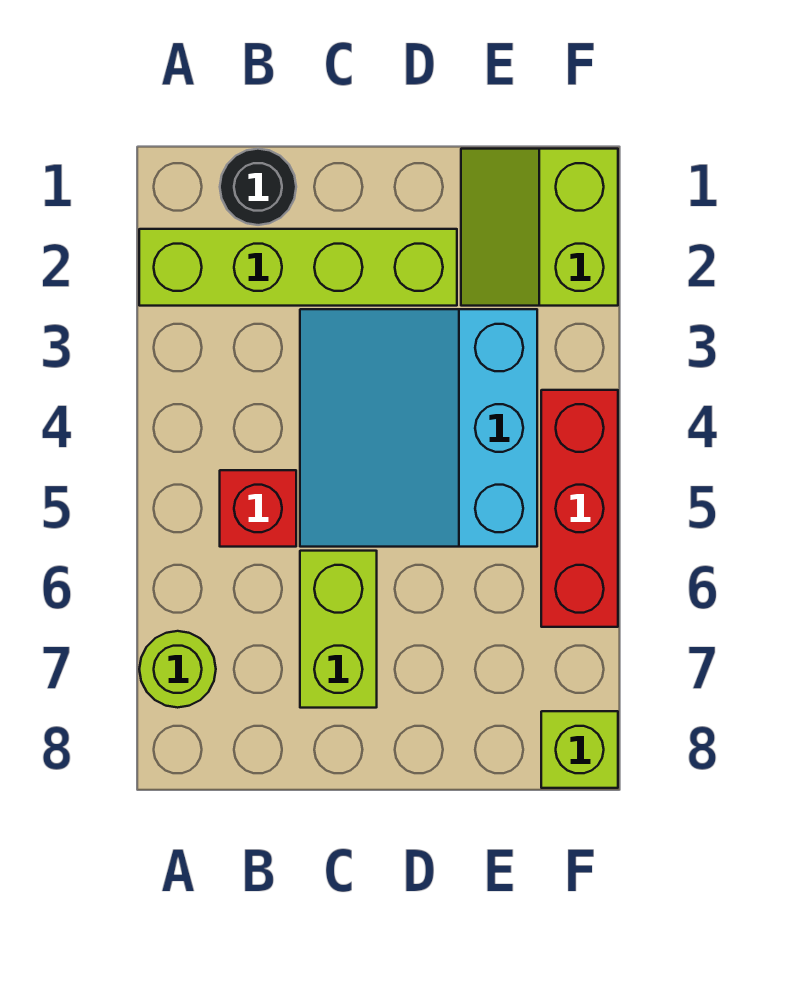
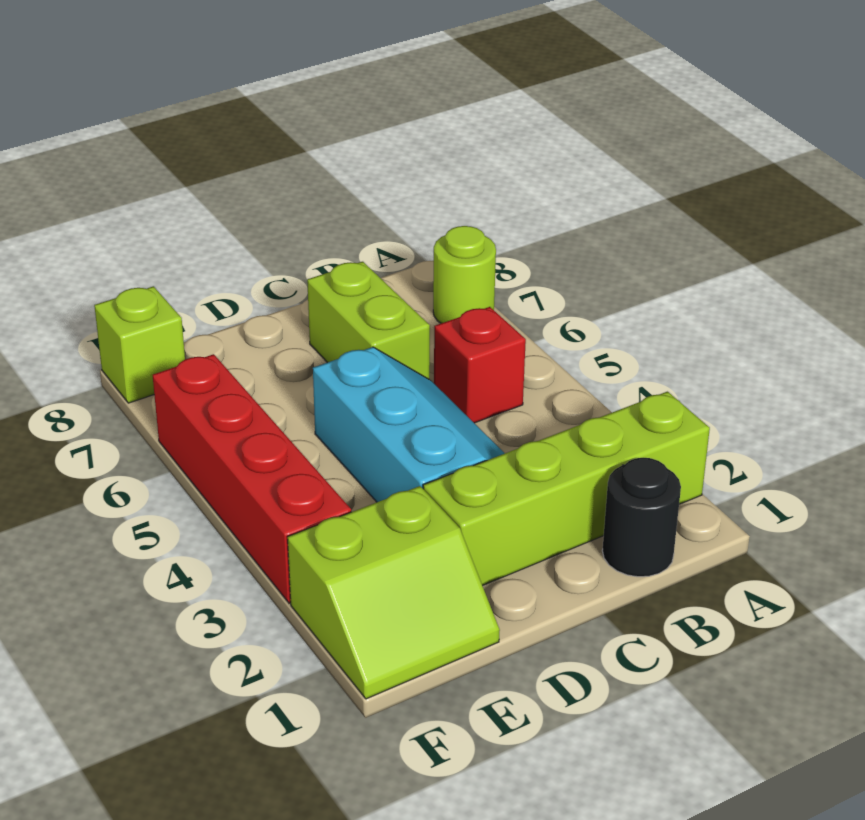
cyan 3x3 slope [300,309,537,547] -> cyan 2x3 slope [313,347,505,502]
lime 2x2 slope [461,149,618,306] -> lime 2x2 slope turned to [288,486,500,699]
red 1x3 brick [541,390,618,627] -> red 1x4 brick [153,354,351,603]

